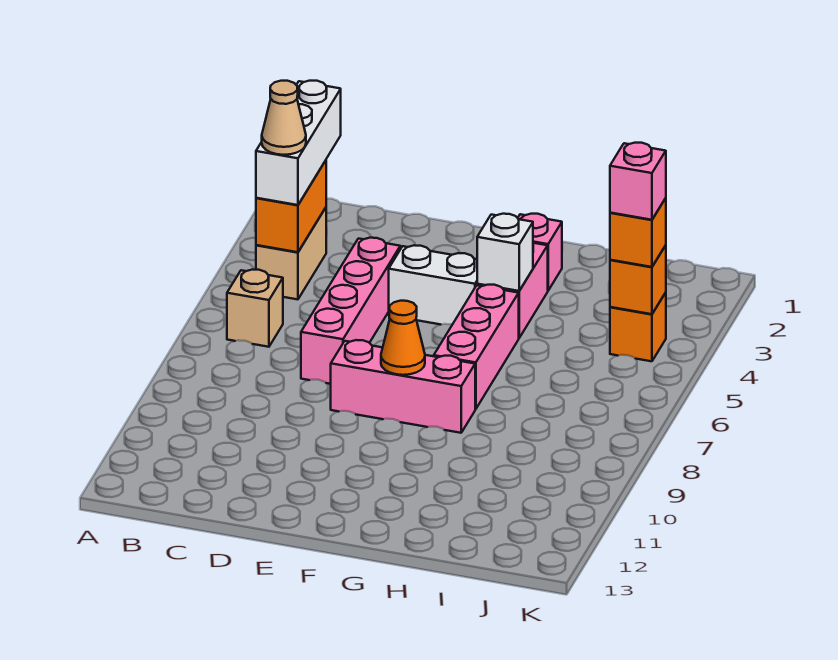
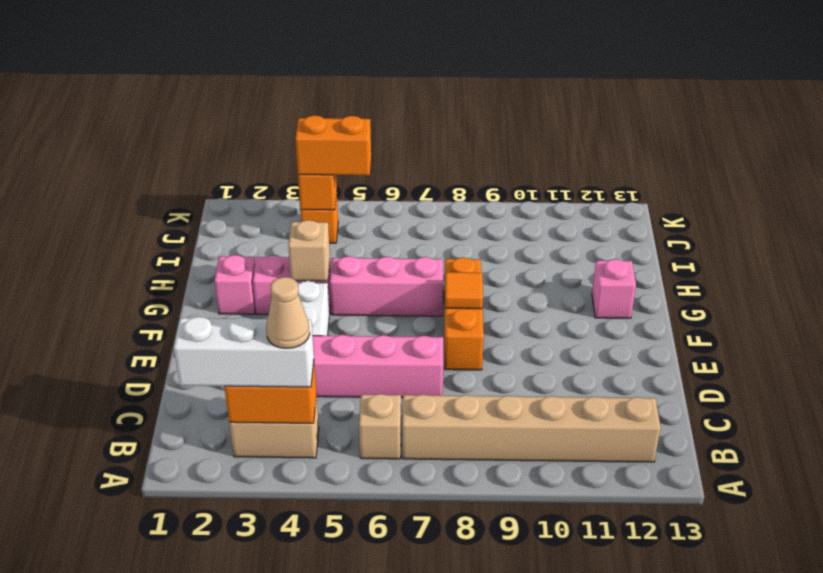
none -> tan 1x6 brick [402,394,661,462]
pink 1x3 brick [331,340,475,433] -> orange 1x3 brick [444,257,484,370]
orange 1x1 cone [381,301,425,375] -> orange 1x1 tile [445,272,483,309]
white 1x1 brick [477,214,533,291] -> tan 1x1 brick [288,220,330,281]
orange 1x1 brick [610,198,666,267] -> orange 1x2 brick [295,115,371,175]
pink 1x1 brick [610,143,666,220] -> pink 1x1 brick moved to [592,259,636,318]

